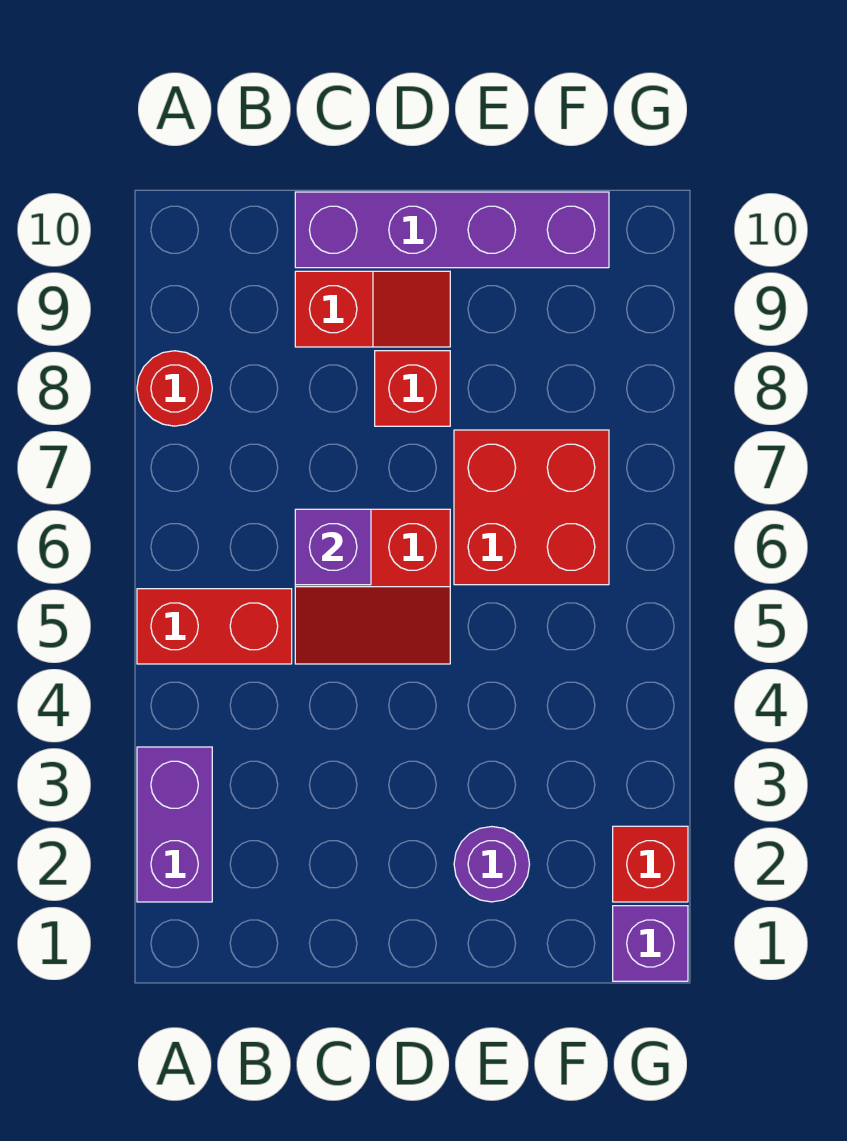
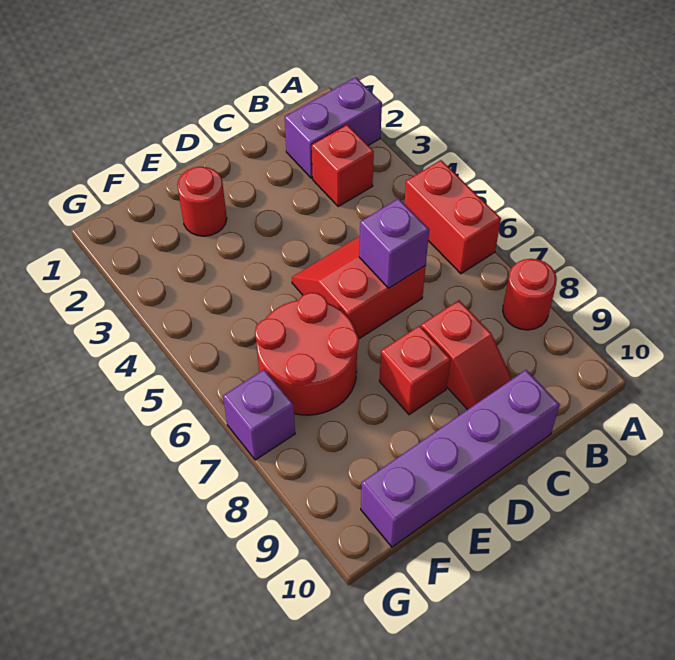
purple 1x2 brick [137,747,212,902] -> purple 1x2 brick turned to [285,77,382,178]
red 1x2 brick [137,589,292,664] -> red 1x2 brick turned to [404,160,501,274]
red 1x2 slope [295,271,450,347] -> red 1x2 slope turned to [421,300,512,410]
purple 1x1 round brick [454,827,530,902] -> red 1x1 round brick [177,167,227,236]
red 2x2 brick [454,430,609,585] -> red 2x2 round brick [255,293,359,415]
purple 1x1 brick [613,906,688,981] -> purple 1x1 brick moved to [223,370,295,460]
red 1x1 brick [613,826,688,902] -> red 1x1 brick moved to [312,125,374,206]

